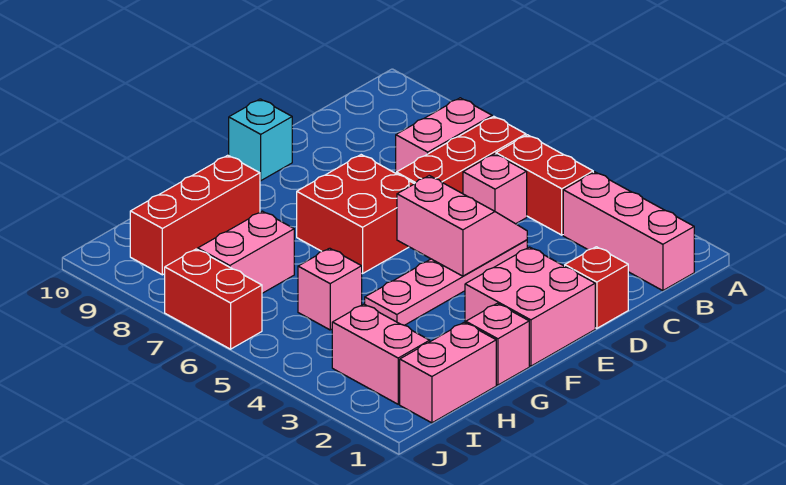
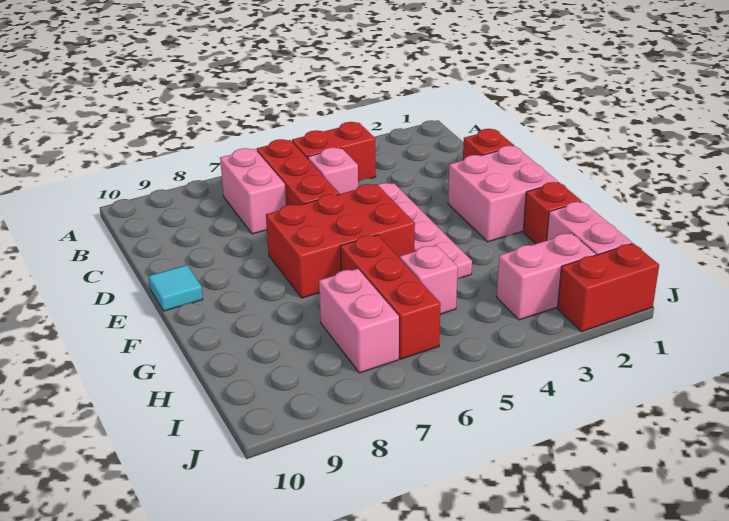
pink 1x3 brick [563,172,694,291] -> none
pink 2x2 slope [397,176,527,276] -> none
red 2x2 brick [297,155,414,274] -> red 2x3 brick [266,184,415,298]
cyan 1x1 brick [229,99,292,181] -> cyan 1x1 tile [149,265,203,311]
pink 1x1 brick [466,303,529,385] -> red 1x1 brick [523,182,581,244]
red 1x3 brick [130,155,260,275] -> red 1x3 brick moved to [340,235,441,359]
red 1x2 brick [165,249,262,349] -> red 1x2 brick moved to [557,243,659,332]

